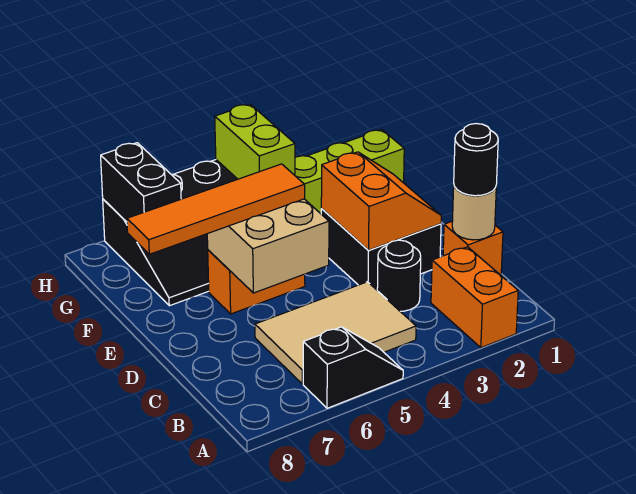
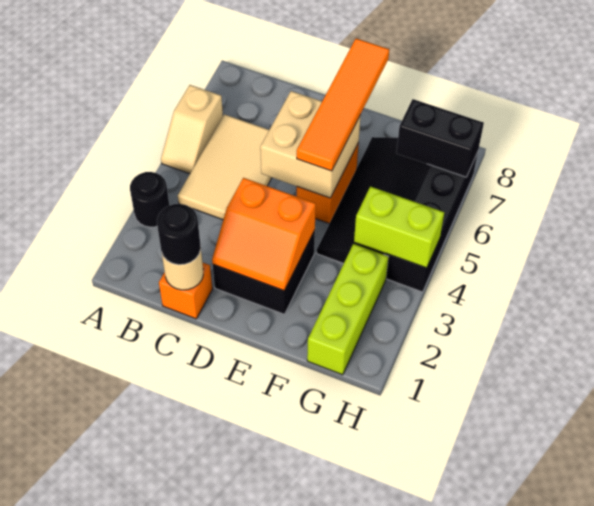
orange 1x2 brick [431,247,518,348] -> none
black 1x2 slope [303,327,403,408] -> tan 1x2 slope [161,85,223,174]
black 1x1 round brick [377,240,421,311] -> black 1x1 round brick moved to [130,172,169,227]

